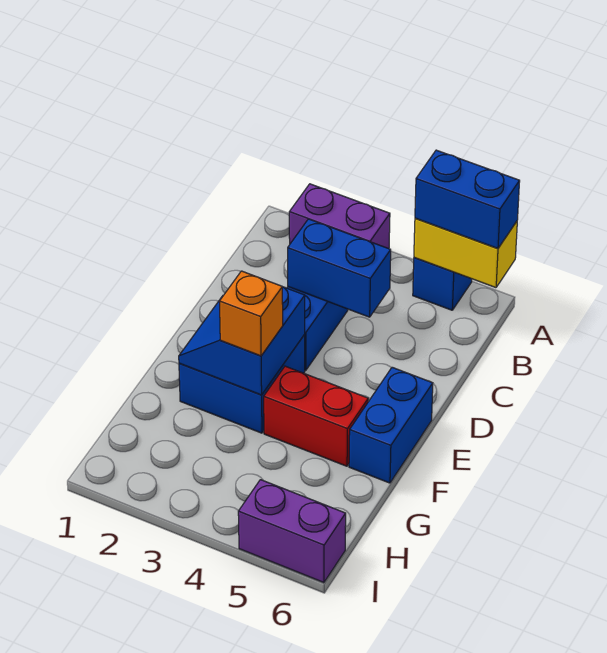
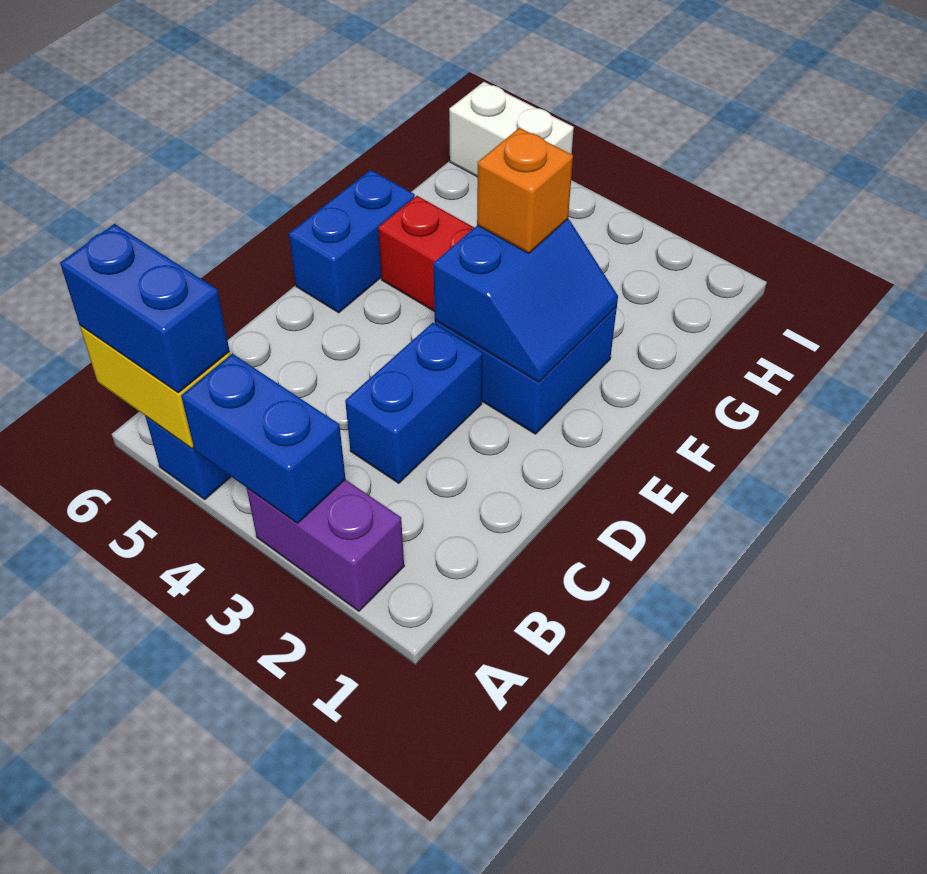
blue 1x2 brick [288,219,391,317] -> blue 1x2 brick moved to [181,354,345,523]
purple 1x2 brick [238,480,346,583] -> white 1x2 brick [449,82,574,177]

